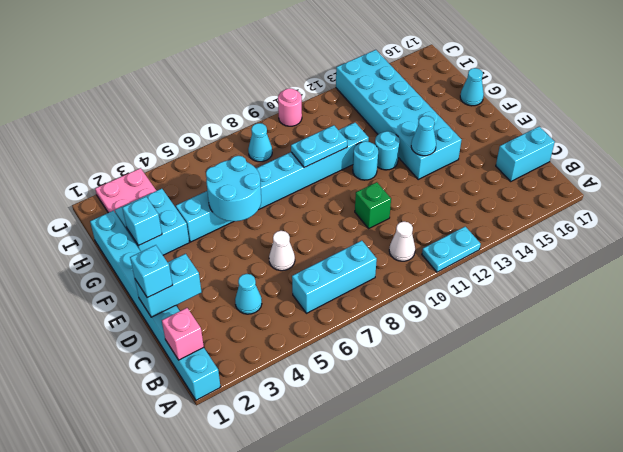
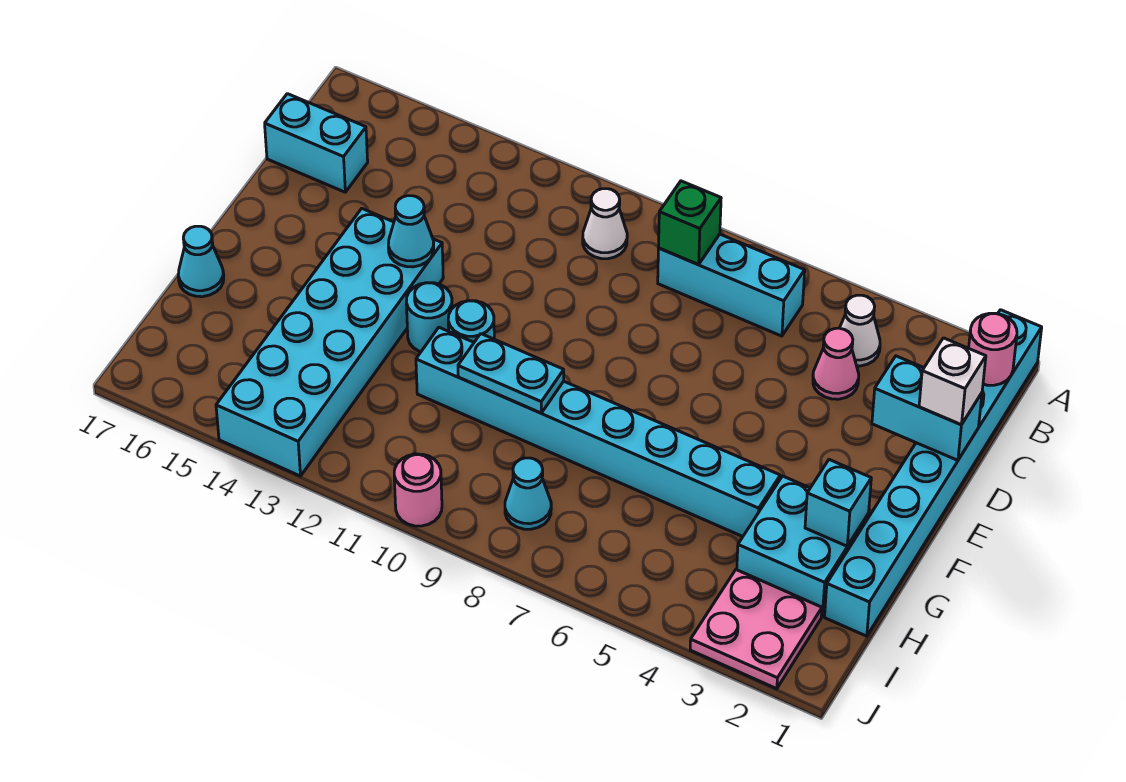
cyan 1x2 plate [422,227,481,272] -> none
pink 1x1 brick [162,308,204,360] -> pink 1x1 round brick [969,313,1017,385]
cyan 1x1 cone [235,274,262,314] -> pink 1x1 cone [813,328,859,399]
cyan 1x1 brick [130,245,172,298] -> white 1x1 brick [919,338,986,425]
white 1x1 cone [269,231,295,271] -> white 1x1 cone moved to [840,295,880,366]
green 1x1 brick [355,182,391,228] -> green 1x1 brick moved to [659,181,721,264]
cyan 2x2 round brick [206,156,261,221] -> none

